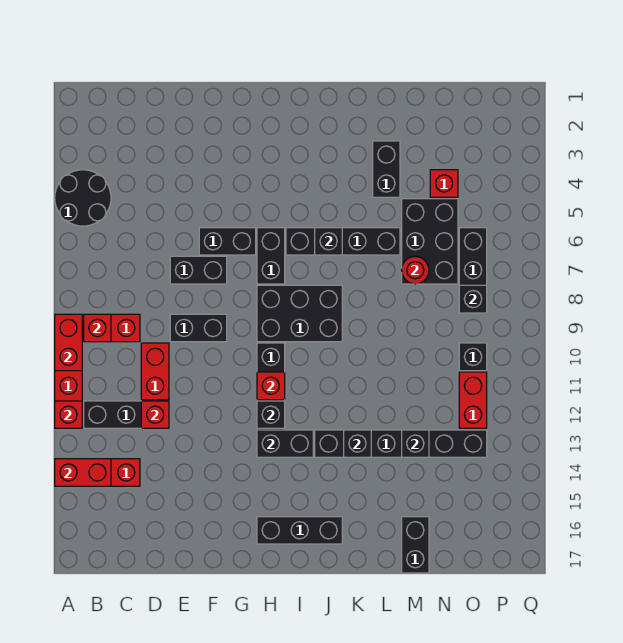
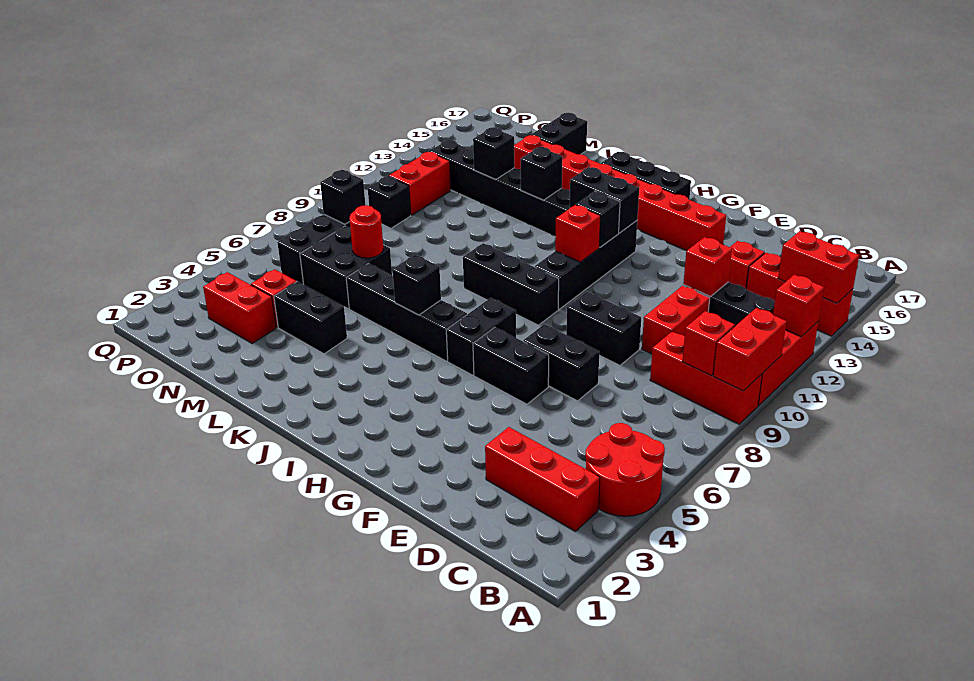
black 2x2 round brick [55,170,111,226] -> red 2x2 round brick [585,423,665,516]
none -> red 1x3 brick [485,427,600,531]
none -> red 1x1 brick [729,241,764,289]
none -> red 1x8 brick [514,135,726,251]
black 2x3 brick [257,285,342,342] -> black 1x3 brick [463,243,559,325]
black 1x2 brick [373,141,400,197] -> black 1x2 brick turned to [274,282,347,354]
black 2x3 brick [402,199,458,284] -> black 2x2 brick [300,226,392,309]
none -> red 1x2 brick [203,272,276,343]

